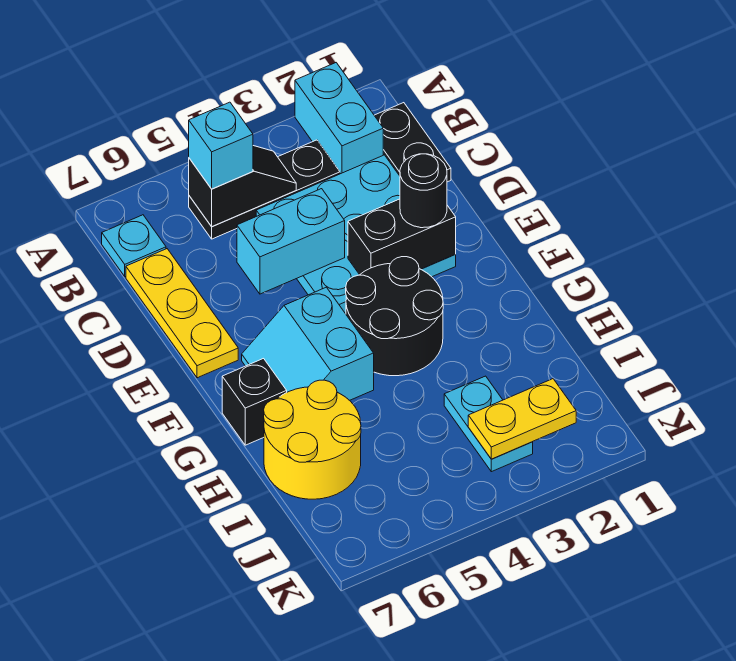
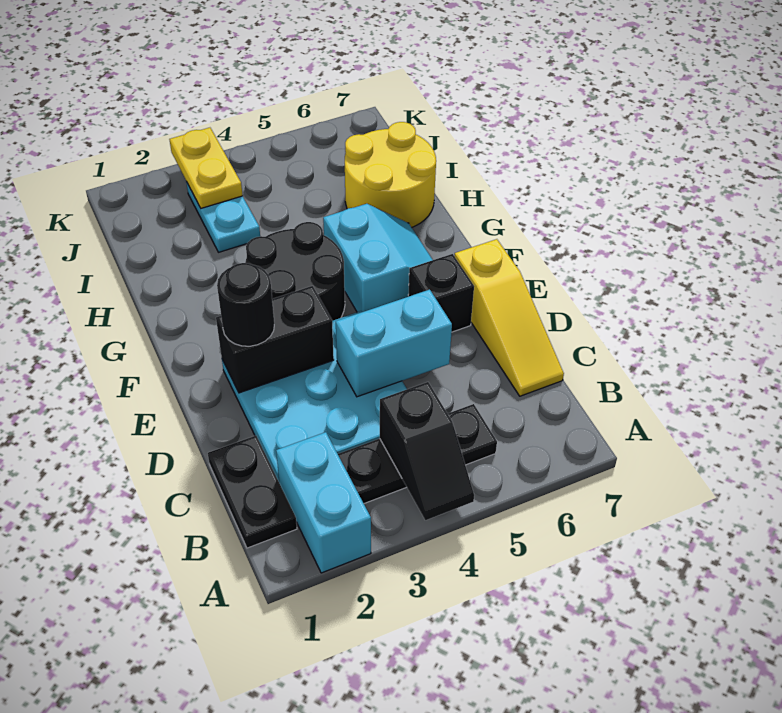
black 1x2 slope [189,146,296,227] -> black 1x2 slope turned to [380,382,474,520]
cyan 1x1 brick [189,102,253,189] -> none
cyan 1x1 plate [102,215,166,276] -> none
yellow 1x3 plate [126,249,238,378] -> yellow 1x3 slope [454,239,564,396]
black 1x1 brick [222,359,287,445] -> black 1x1 brick moved to [408,254,474,332]
yellow 1x2 plate [468,379,576,459] -> yellow 1x2 plate turned to [169,128,243,208]

